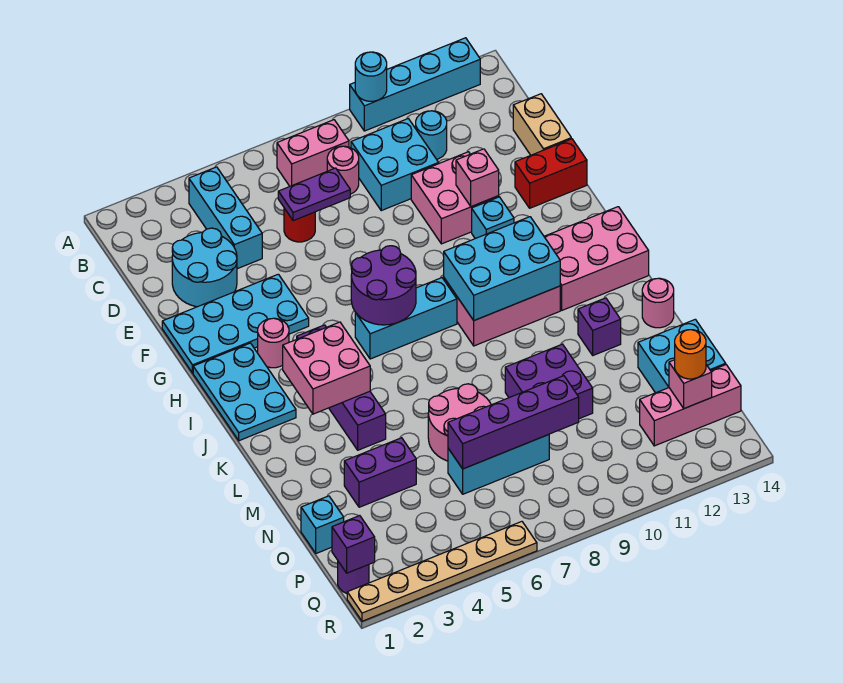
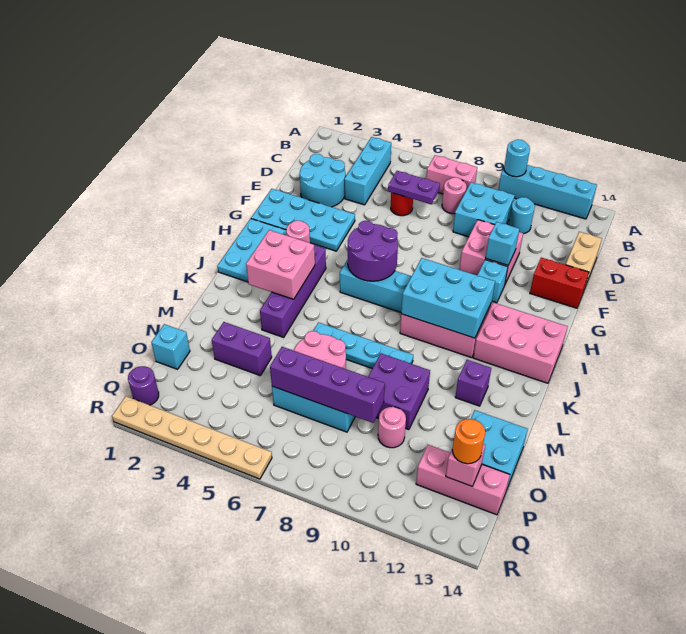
pink 1x1 brick [456,149,499,207] -> cyan 1x1 brick [486,222,519,265]
none -> cyan 1x4 plate [314,322,413,368]
pink 1x1 round brick [642,278,674,328] -> pink 1x1 round brick moved to [378,407,406,448]
purple 1x1 brick [332,516,375,573] -> none

